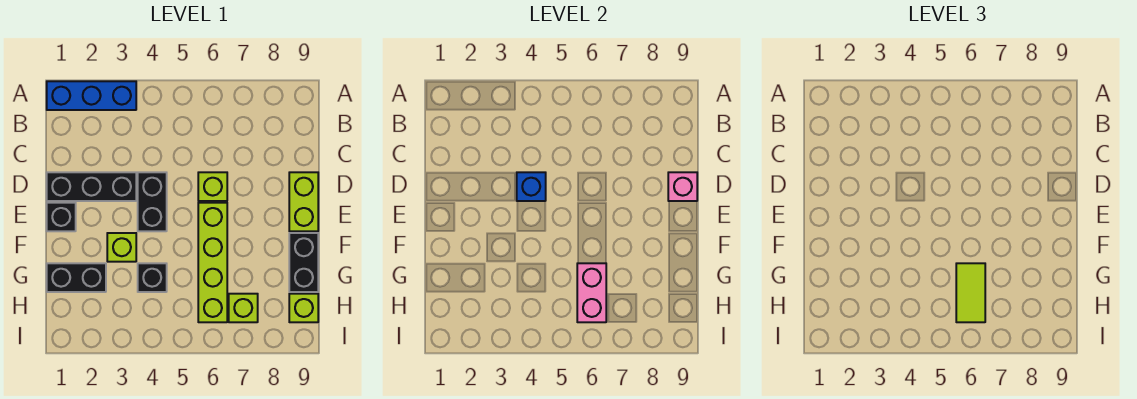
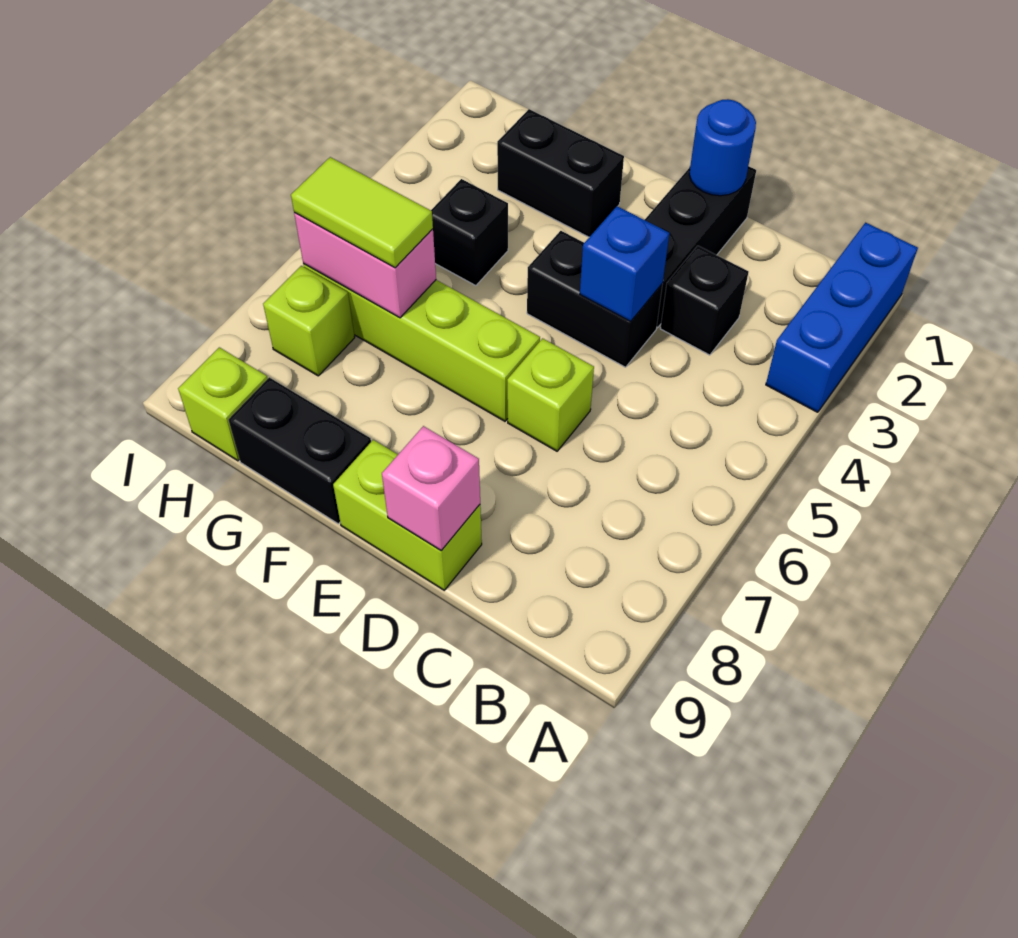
none -> blue 1x1 round brick [689,99,756,196]
black 1x1 brick [47,203,76,231] -> black 1x1 brick moved to [660,246,749,355]
lime 1x1 brick [107,233,136,262] -> none
black 1x2 brick [47,263,106,292] -> black 1x2 brick turned to [497,109,624,237]

